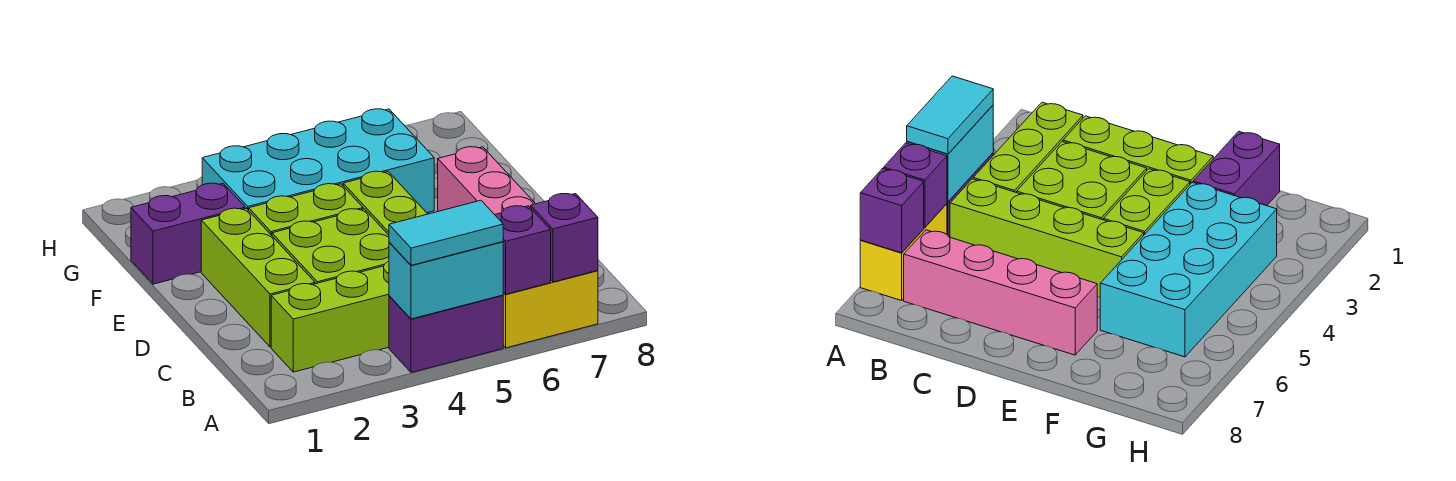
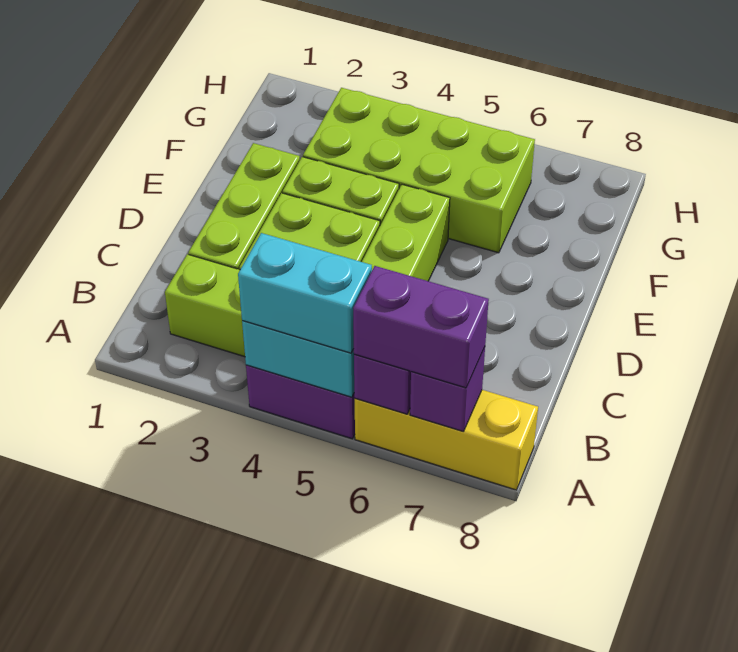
cyan 1x2 tile [389,200,503,265] -> cyan 1x2 brick [238,233,372,353]
yellow 1x2 brick [503,271,598,348] -> yellow 1x3 brick [355,390,538,490]
pink 1x4 brick [438,147,535,215] -> none
purple 1x2 brick [131,183,245,284] -> purple 1x2 brick moved to [353,266,489,388]
cyan 2x4 brick [202,109,434,213] -> lime 2x4 brick [303,88,535,253]

